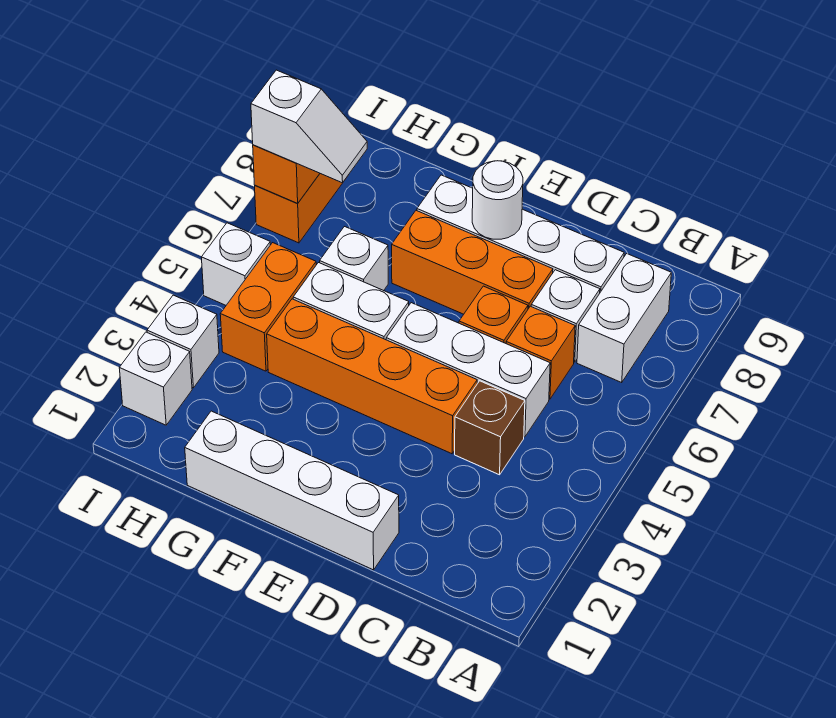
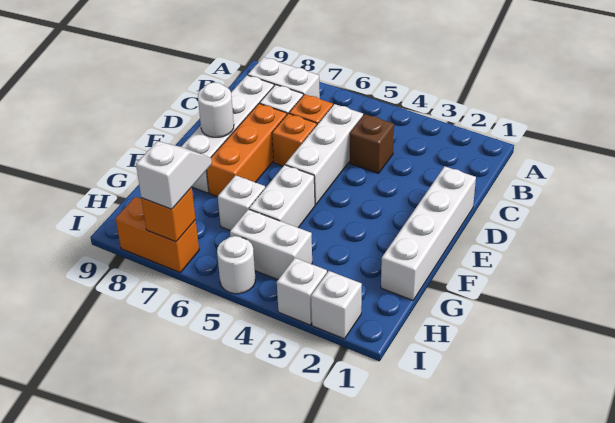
orange 1x4 brick [267,299,477,454] -> none
orange 1x2 brick [220,243,316,371] -> white 1x2 brick [230,209,312,280]
white 1x1 brick [202,223,270,305] -> white 1x1 round brick [217,236,255,294]

